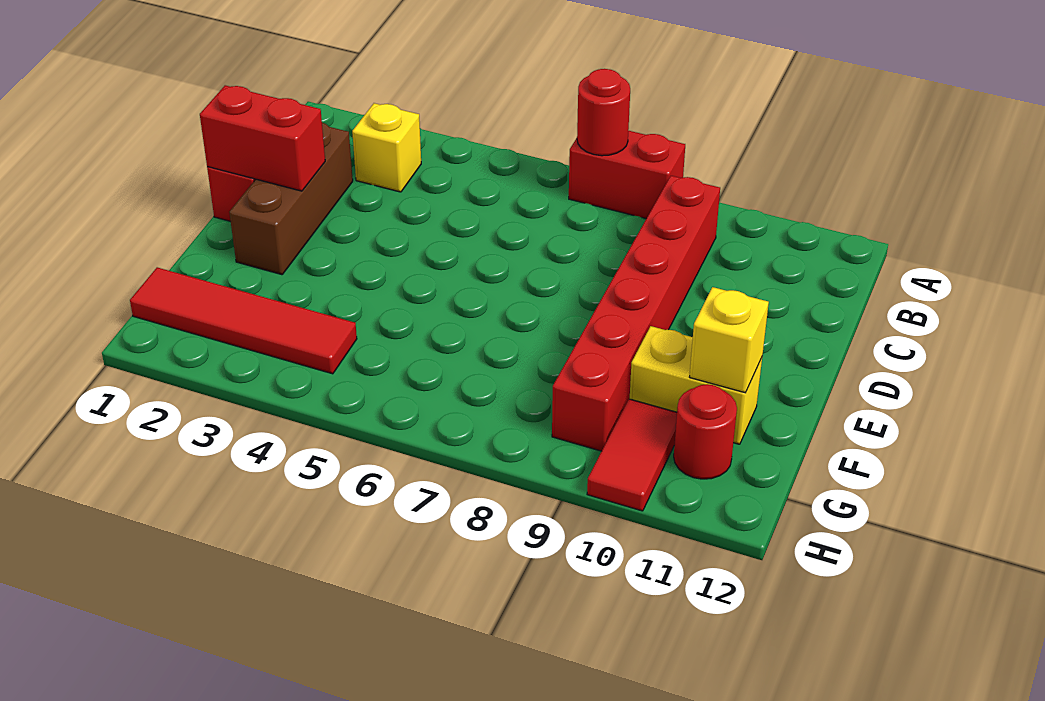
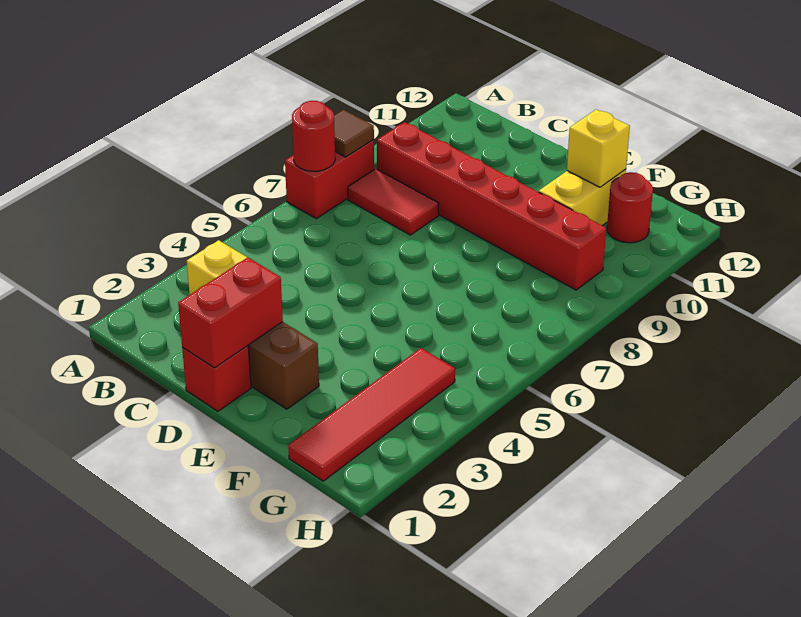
none -> brown 1x1 tile [334,110,374,157]
red 1x2 tile [587,399,677,511] -> red 1x2 tile moved to [348,169,438,235]

